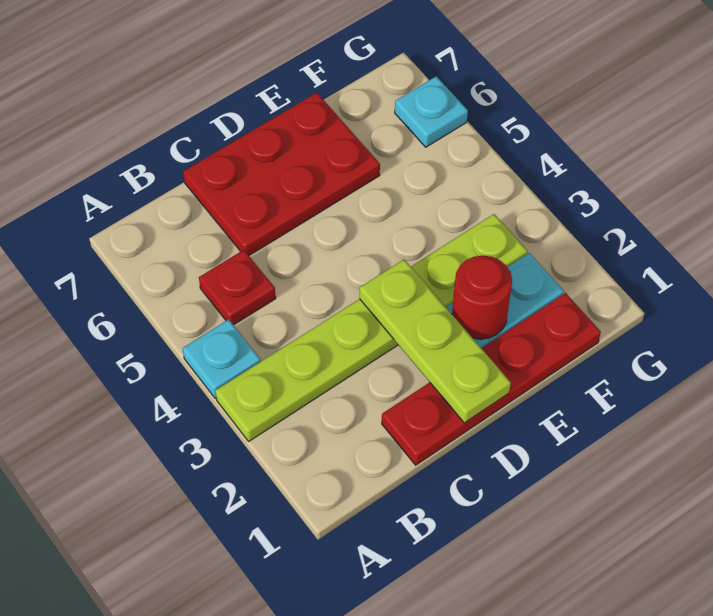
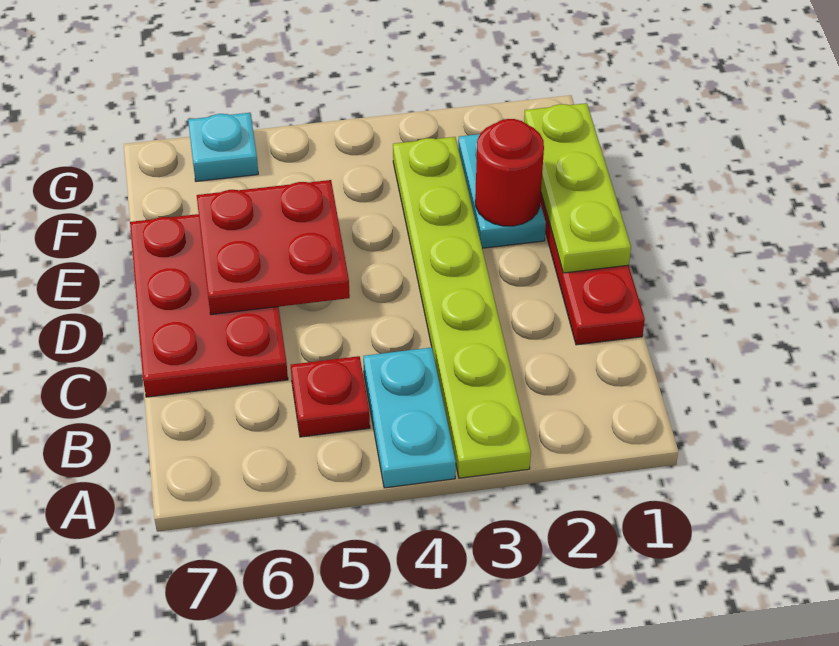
cyan 1x1 plate [183,319,261,399] -> cyan 1x2 plate [363,347,456,488]
lime 1x3 plate [360,260,511,423] -> lime 1x3 plate turned to [524,103,631,273]
none -> red 2x2 plate [197,180,350,315]

